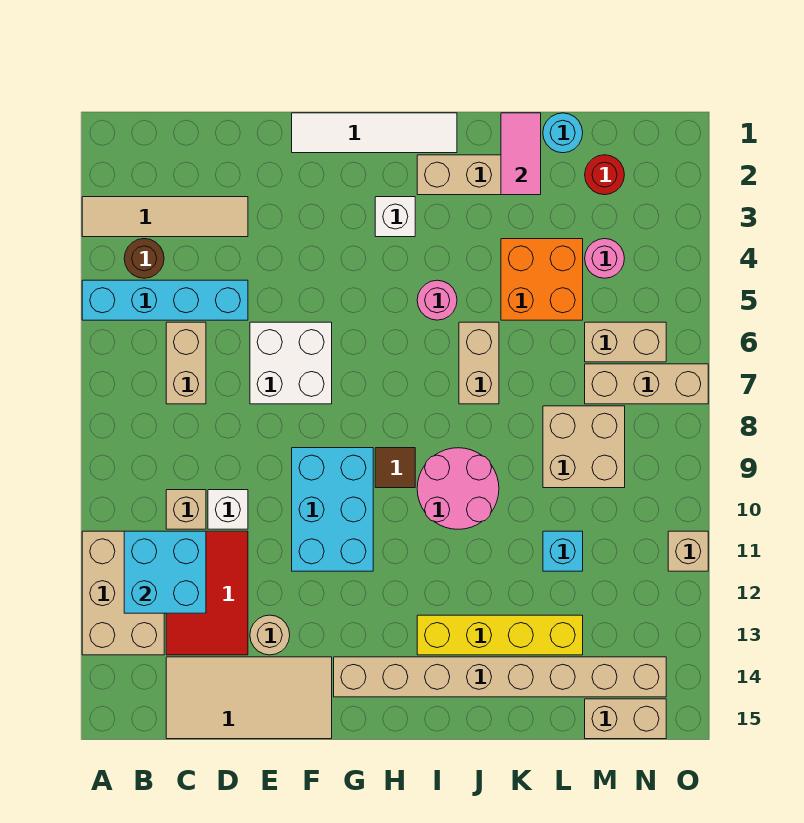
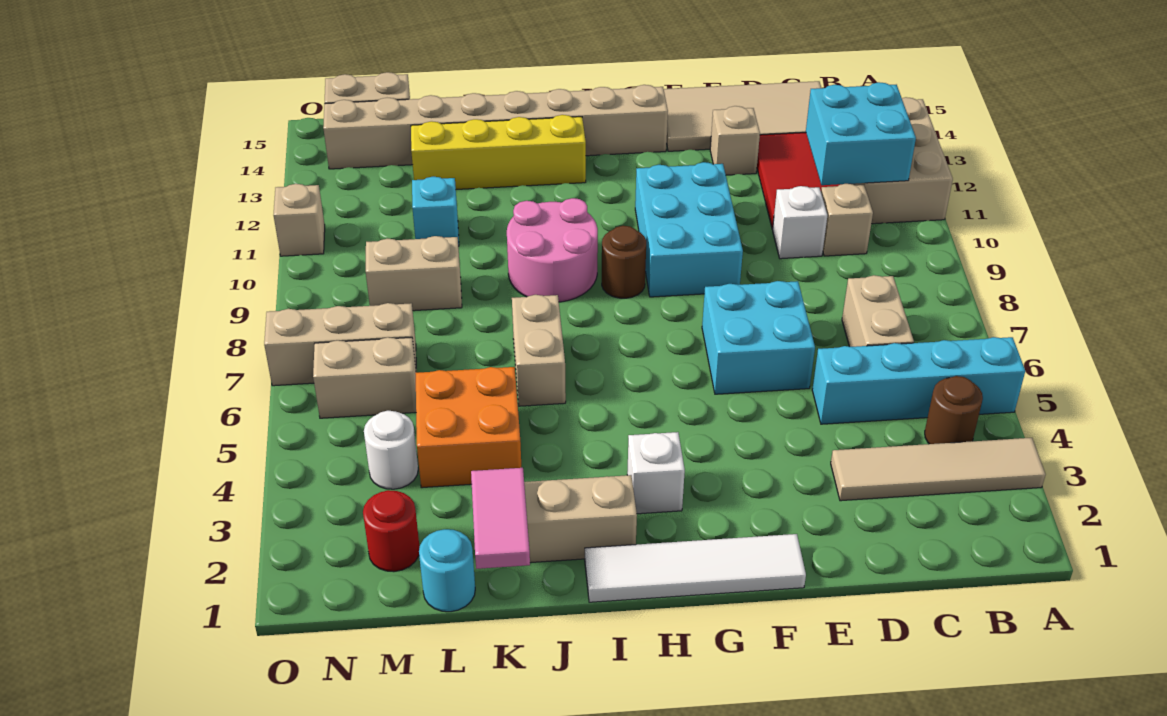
white 2x2 brick [250,322,332,404] -> cyan 2x2 brick [702,281,815,394]
tan 1x1 round brick [250,615,290,655] -> tan 1x1 brick [710,106,760,175]
brown 1x1 tile [375,448,415,488] -> brown 1x1 round brick [602,226,646,298]
pink 1x1 round brick [417,280,457,320] -> none
tan 2x2 brick [543,406,625,488] -> tan 1x2 brick [366,236,462,311]
pink 1x1 round brick [585,239,624,278] -> white 1x1 round brick [364,411,418,489]

